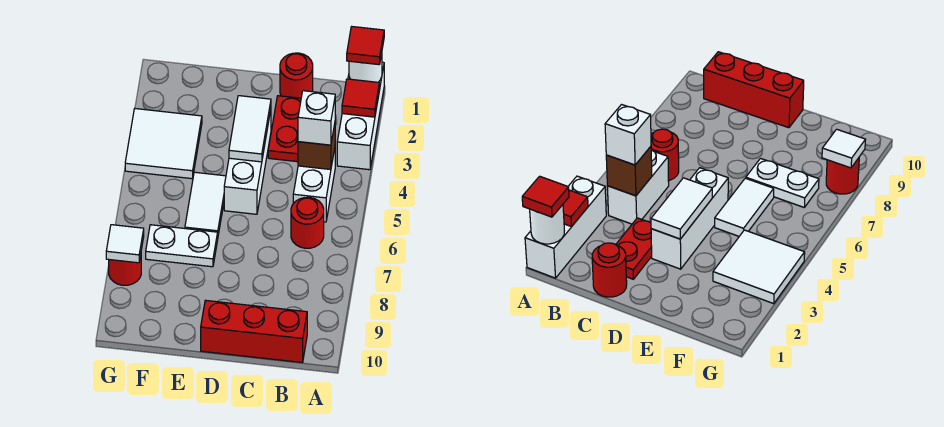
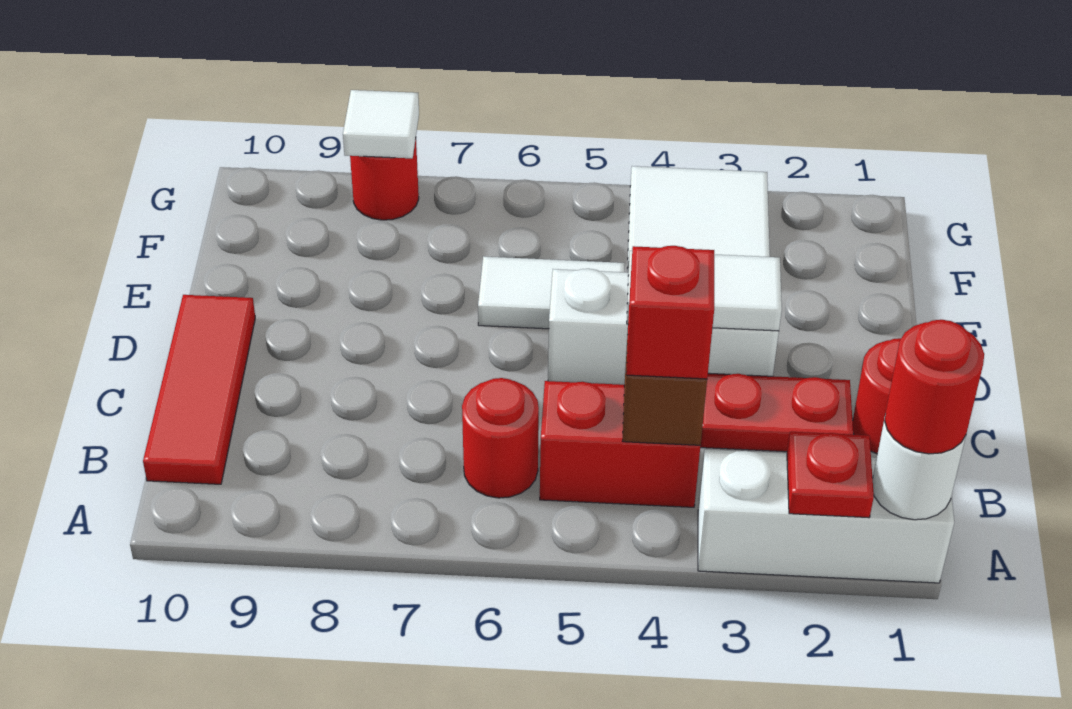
red 1x1 tile [347,27,384,65] -> red 1x1 round brick [885,320,984,454]
red 1x1 tile [342,79,379,117] -> red 1x1 plate [787,432,874,518]
white 1x2 brick [293,149,335,222] -> red 1x2 brick [540,381,701,507]
white 1x1 brick [298,91,335,145] -> red 1x1 brick [626,246,714,379]
red 1x3 brick [201,300,307,362] -> red 1x3 tile [143,295,255,484]
white 1x2 plate [146,225,218,267] -> none

